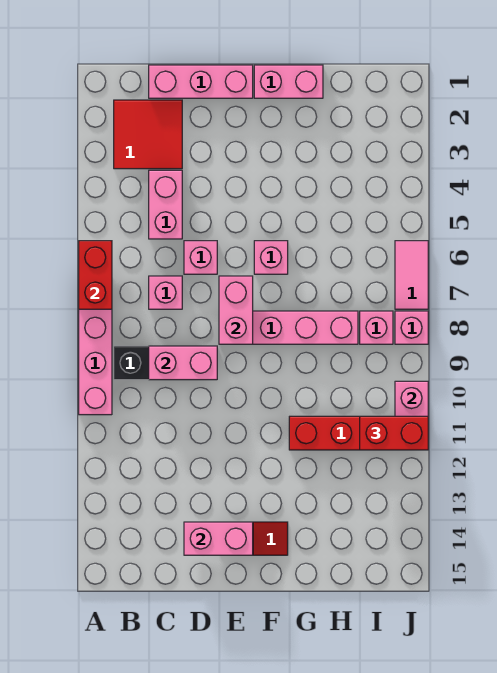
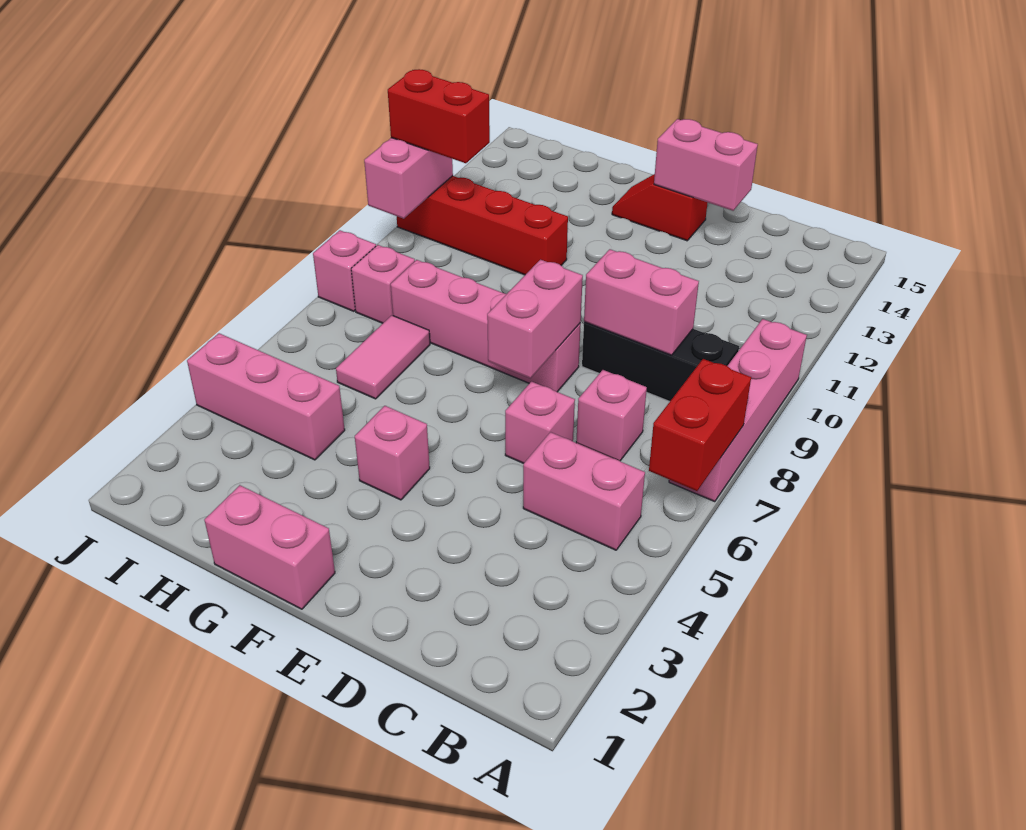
red 2x2 tile [114,100,182,169] -> none
pink 1x3 brick [149,65,253,98] -> pink 1x3 brick moved to [187,333,345,460]
pink 1x2 brick [149,170,182,239] -> pink 1x2 brick turned to [523,432,645,550]
pink 1x1 brick [254,241,288,274] -> pink 1x1 brick moved to [355,406,430,500]
pink 1x2 tile [395,241,428,309] -> pink 1x2 tile moved to [336,315,430,399]

